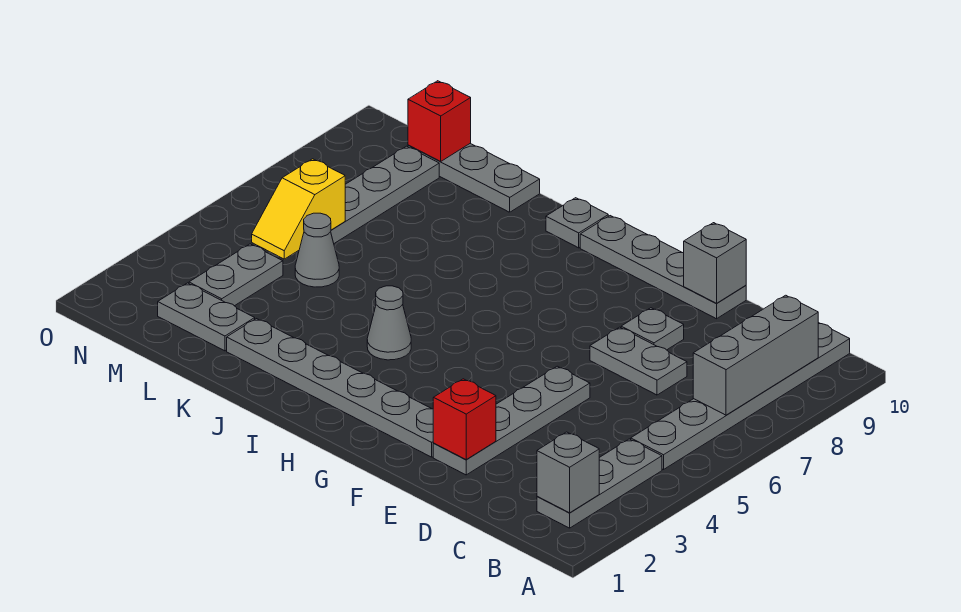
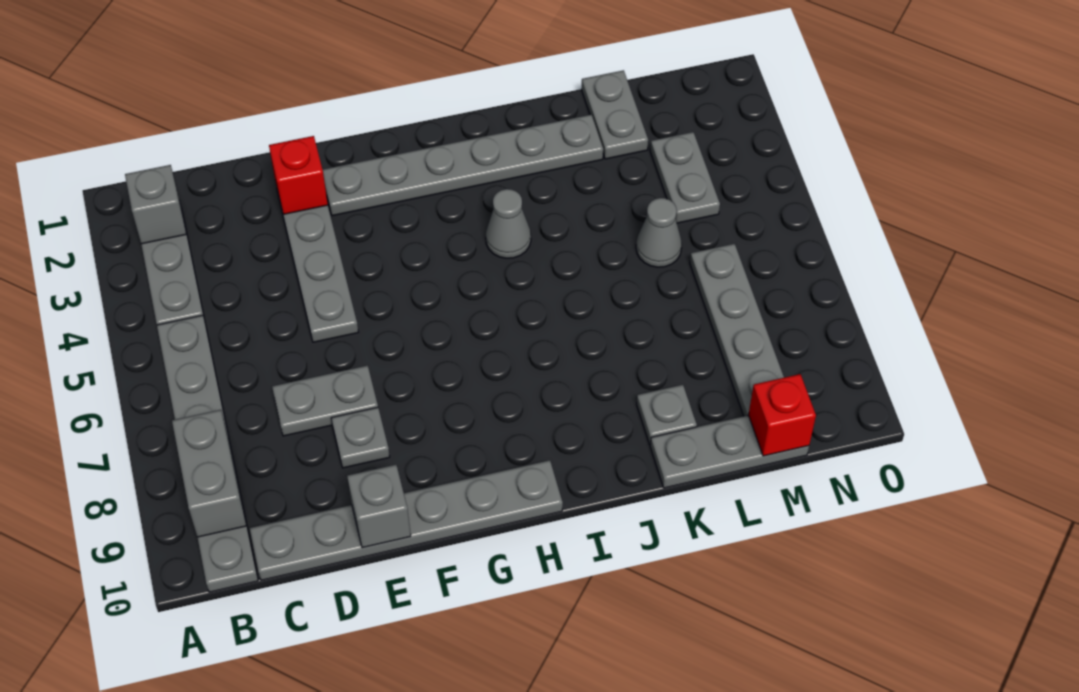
grey 1x3 brick [693,295,818,415] -> grey 1x2 brick [172,410,246,537]
grey 1x4 plate [580,216,746,319] -> grey 1x6 plate [250,460,563,580]
grey 1x1 plate [546,198,608,248] -> grey 1x1 plate moved to [637,385,697,444]
grey 1x2 plate [158,283,255,351] -> grey 1x2 plate turned to [582,70,648,159]
yellow 1x2 slope [252,159,345,259] -> none

